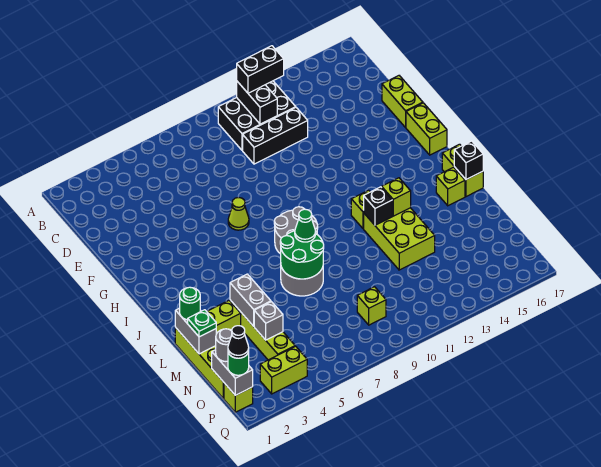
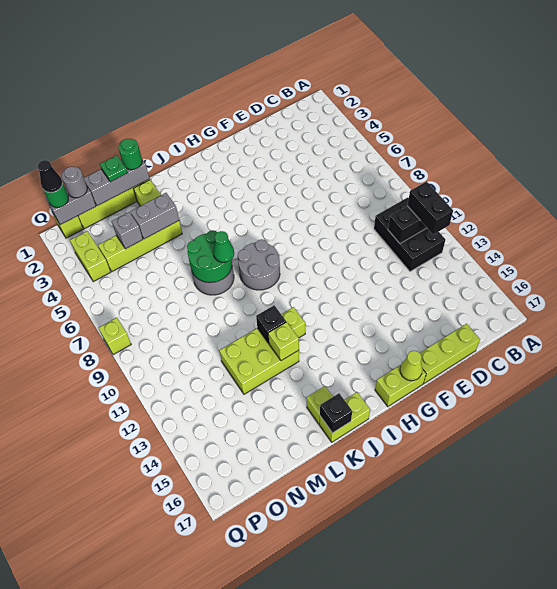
black 1x3 brick [243,108,308,164] -> none
lime 1x2 brick [382,76,423,127] -> lime 1x3 brick [420,324,480,384]
lime 1x1 cone [228,198,249,230] -> lime 1x1 cone moved to [400,351,422,381]
grey 1x2 brick [175,308,216,354] -> grey 1x3 brick [84,159,150,206]
lime 1x1 brick [357,287,386,325] -> lime 1x1 brick moved to [99,318,131,355]

